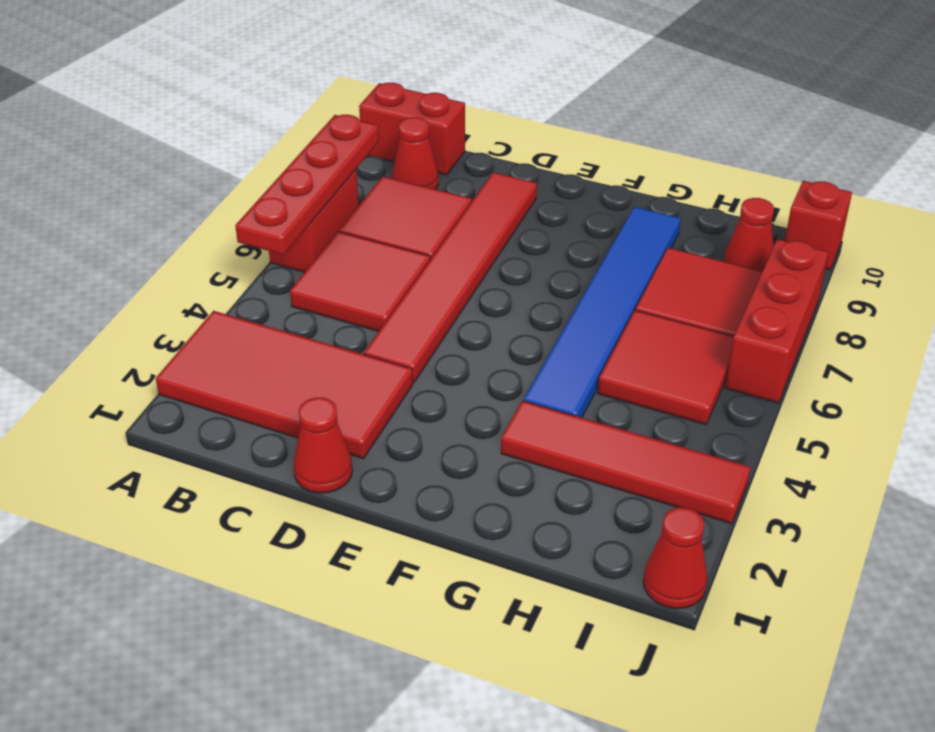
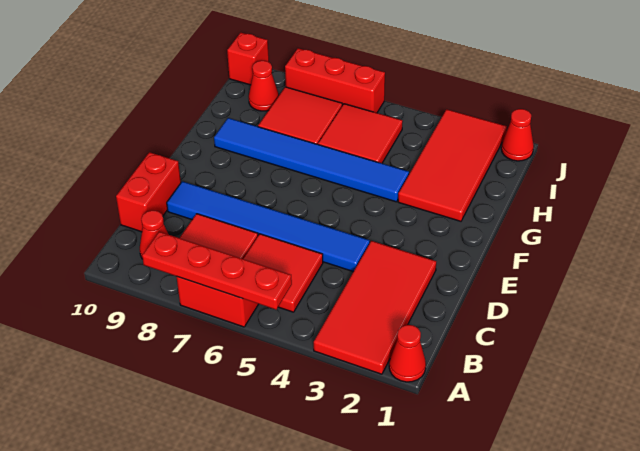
red 1x2 brick [359,83,465,175] -> red 1x2 brick moved to [116,152,181,232]
red 1x1 cone [294,398,352,493] -> red 1x1 cone moved to [389,325,426,382]
red 1x6 tile [364,172,537,383] -> blue 1x6 tile [167,181,370,272]
red 1x4 tile [501,401,751,524] -> red 2x4 tile [398,109,507,221]

